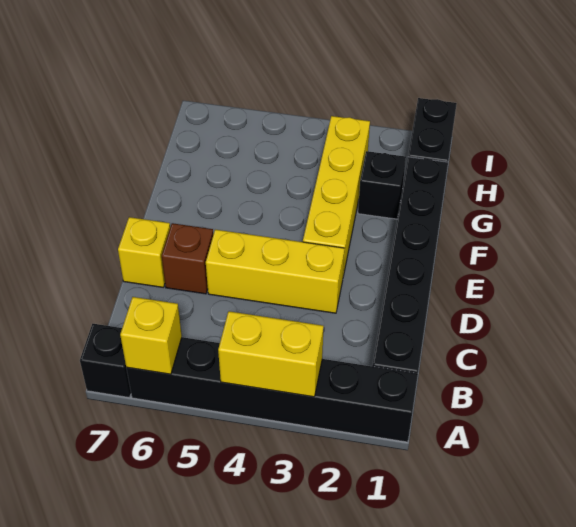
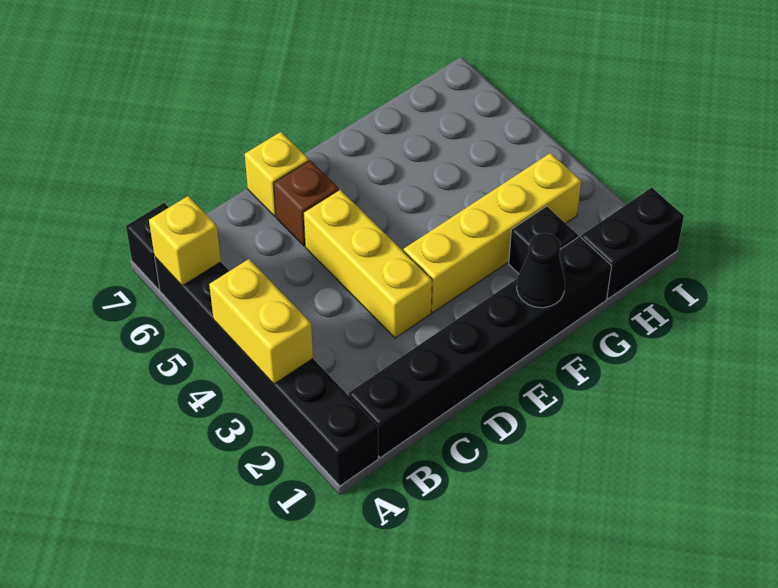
none -> black 1x1 cone [517,233,565,308]

